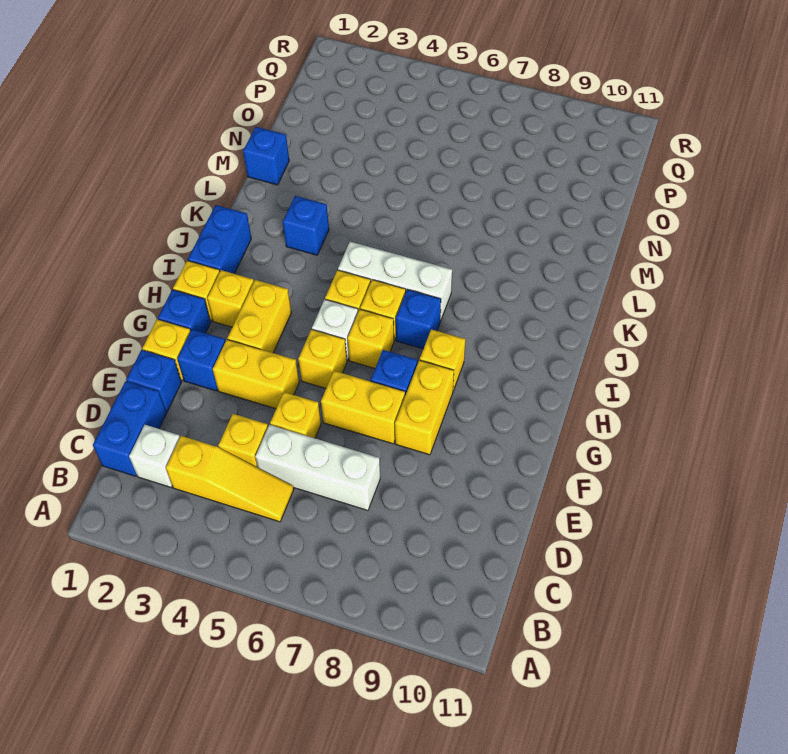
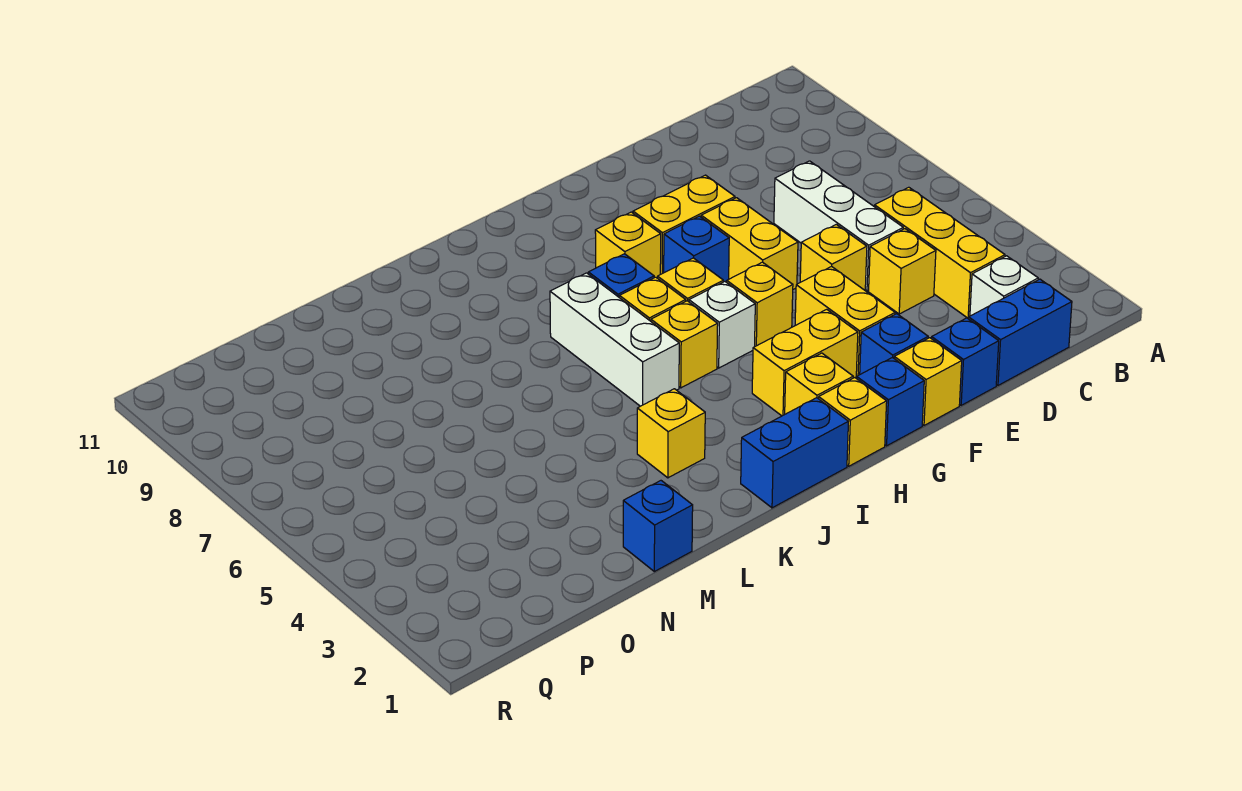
yellow 1x3 slope [166,436,294,522] -> yellow 1x3 brick [874,187,1005,318]
blue 1x1 brick [283,196,329,255] -> yellow 1x1 brick [637,389,705,478]

